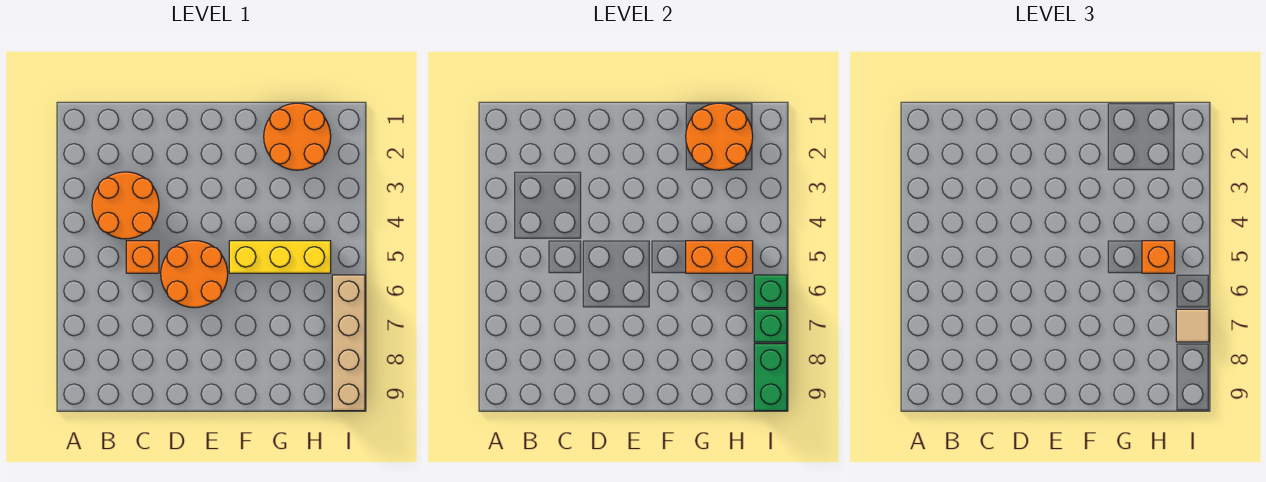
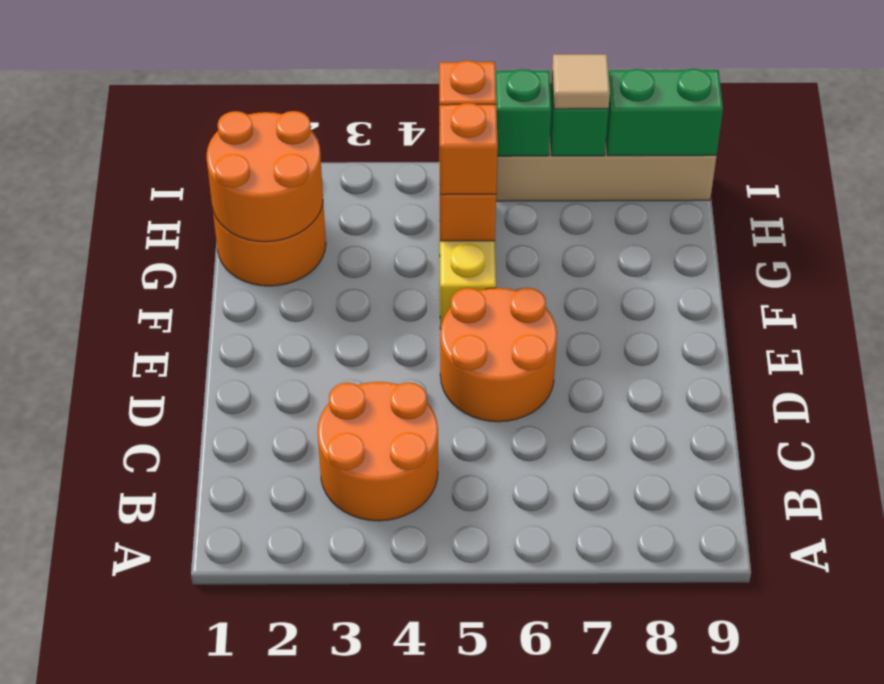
orange 1x1 brick [126,241,159,273] -> orange 1x1 brick moved to [439,103,498,195]

